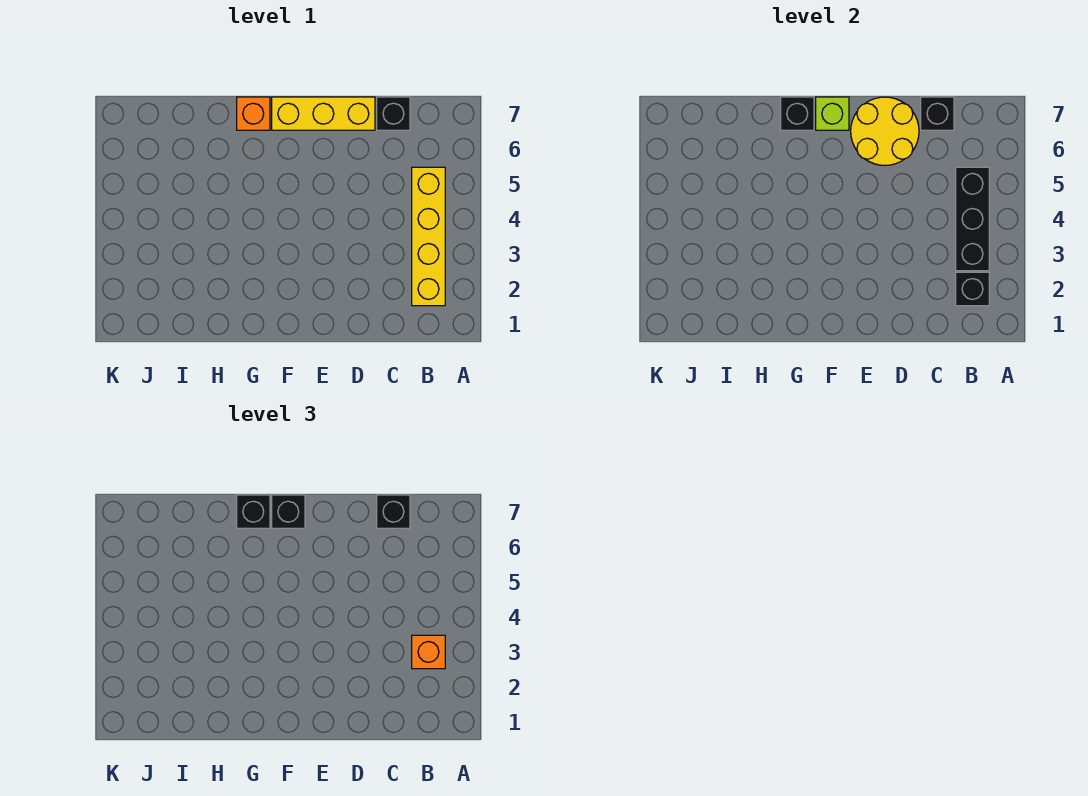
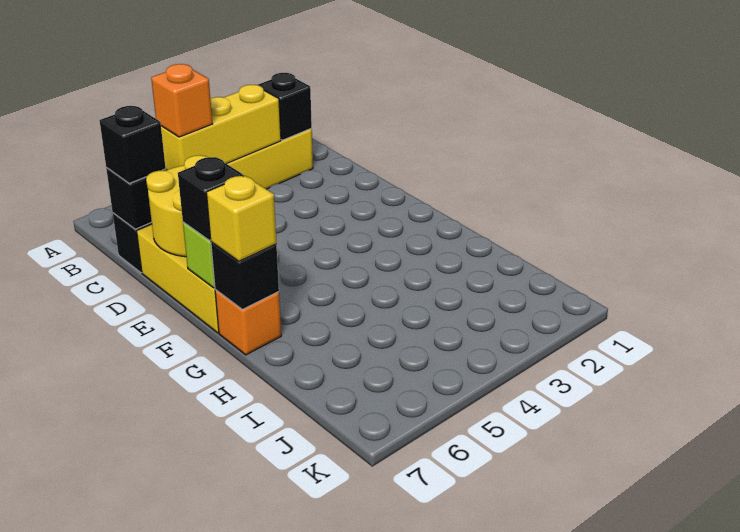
black 1x3 brick [956,167,989,271] -> yellow 1x3 brick [161,85,281,170]
orange 1x1 brick [412,635,445,669] -> orange 1x1 brick moved to [151,64,212,137]
black 1x1 brick [237,495,270,528] -> yellow 1x1 brick [206,176,276,261]

